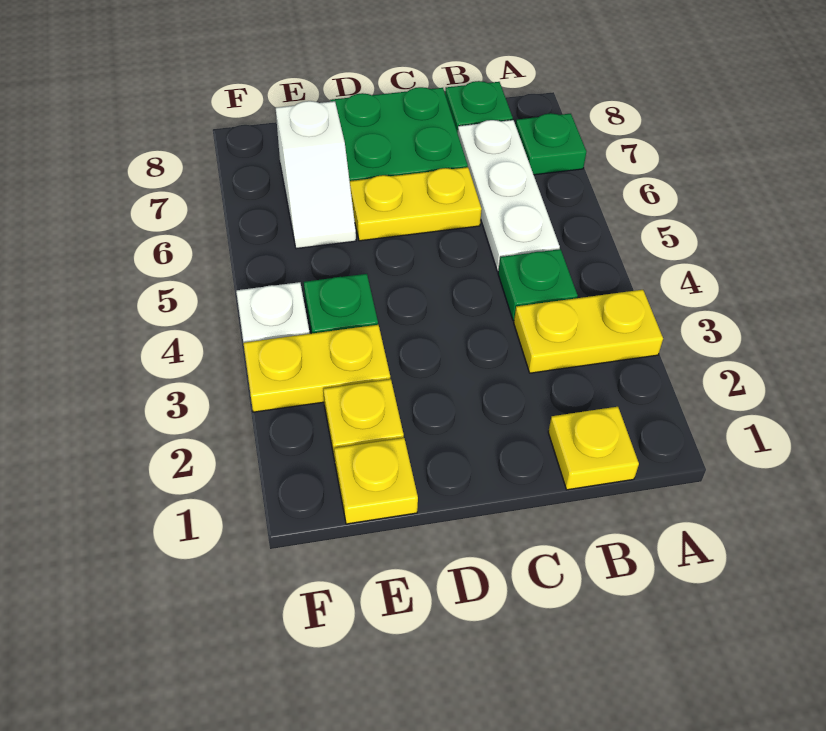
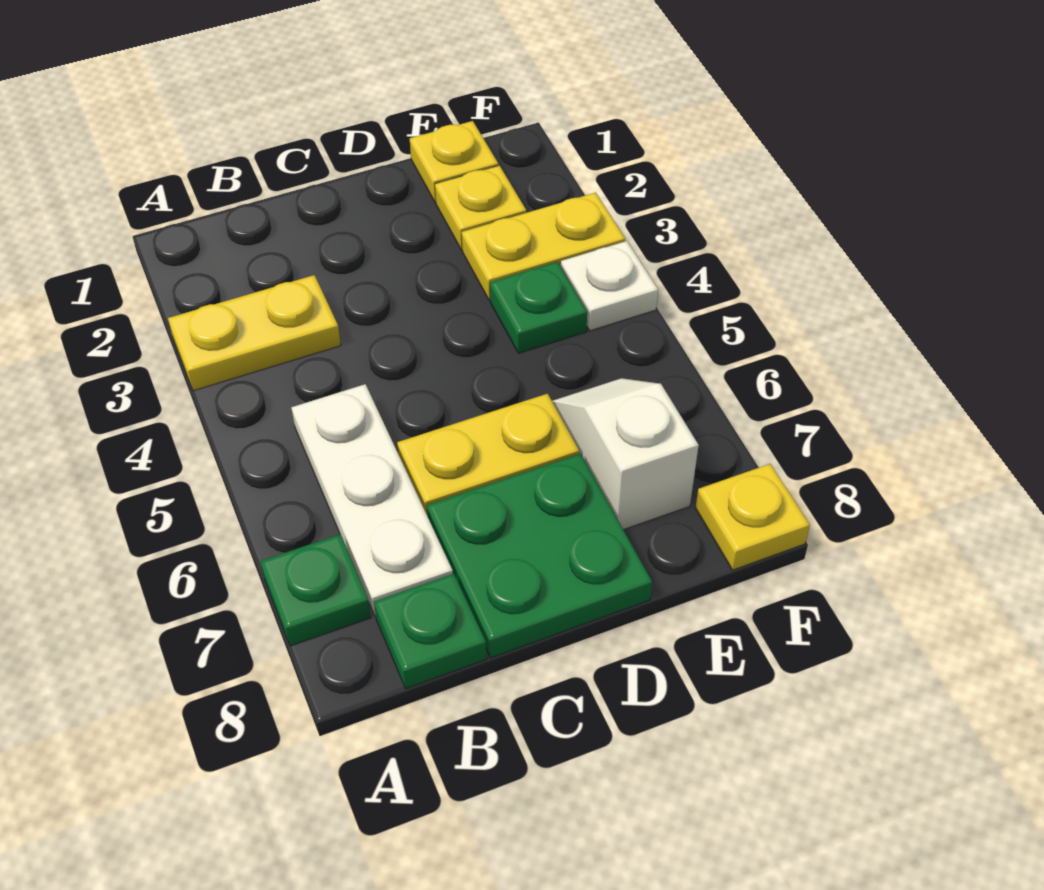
yellow 1x1 plate [548,407,639,490] -> yellow 1x1 plate moved to [695,464,810,570]
green 1x1 plate [498,249,578,321] -> none

